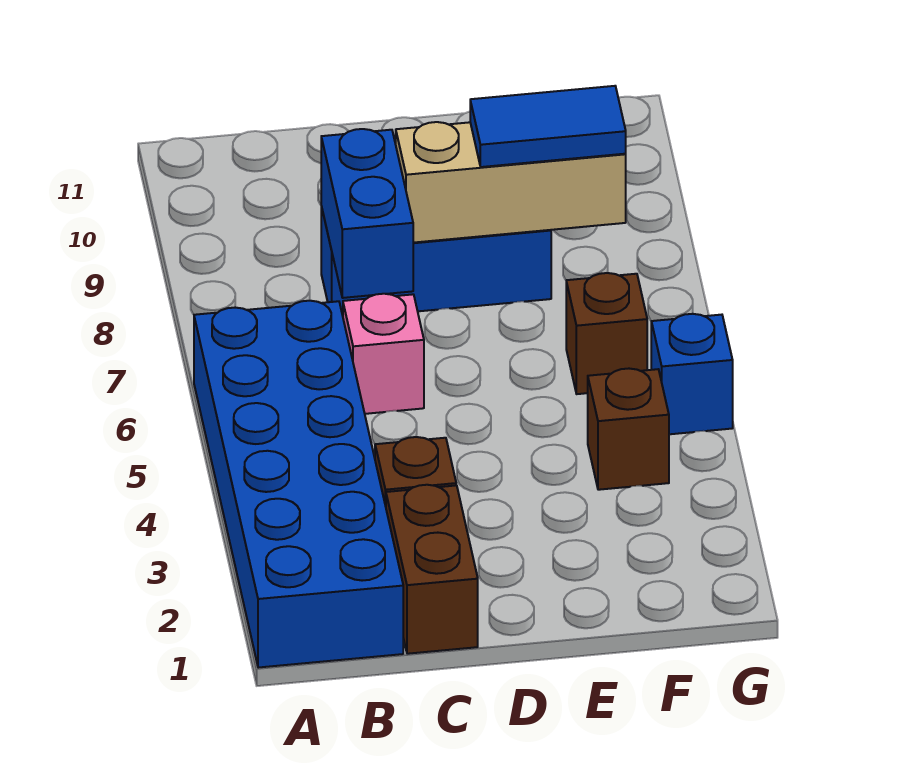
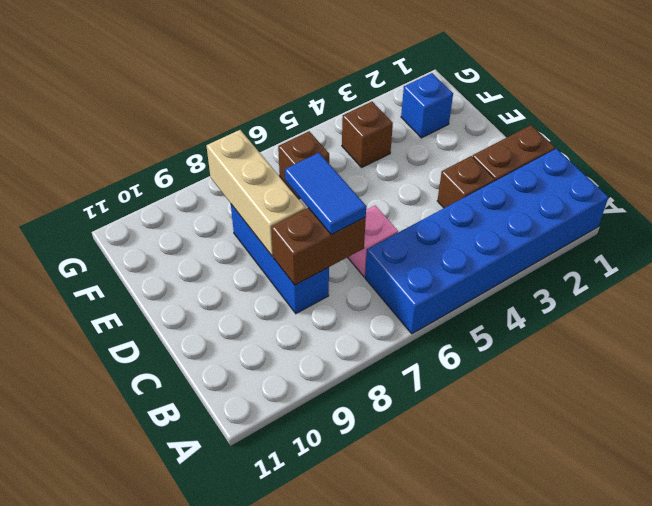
blue 1x2 brick [321,129,413,298] -> brown 1x2 brick [271,208,366,285]
blue 1x2 tile [470,86,626,167] -> blue 1x2 tile moved to [285,153,366,235]
blue 1x1 brick [651,314,733,434] -> blue 1x1 brick moved to [401,73,453,138]

